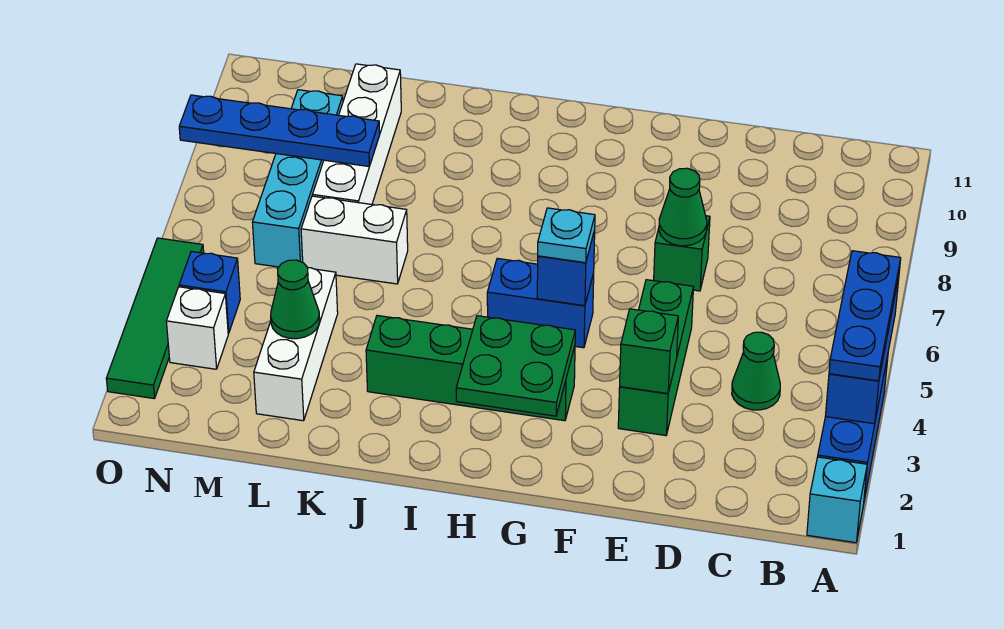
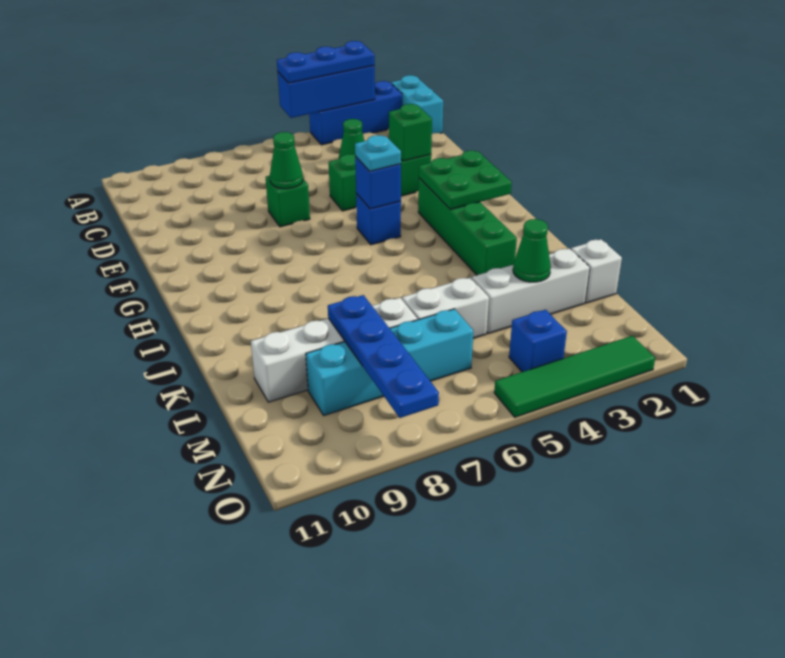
cyan 1x1 brick [807,457,867,543] -> cyan 1x2 brick [391,75,443,134]
blue 1x2 brick [487,258,594,348] -> blue 1x1 brick [356,194,401,245]
white 1x2 brick [301,196,408,284] -> white 1x2 brick turned to [402,277,489,338]
white 1x1 brick [166,287,228,369] -> white 1x1 brick moved to [571,239,622,303]

